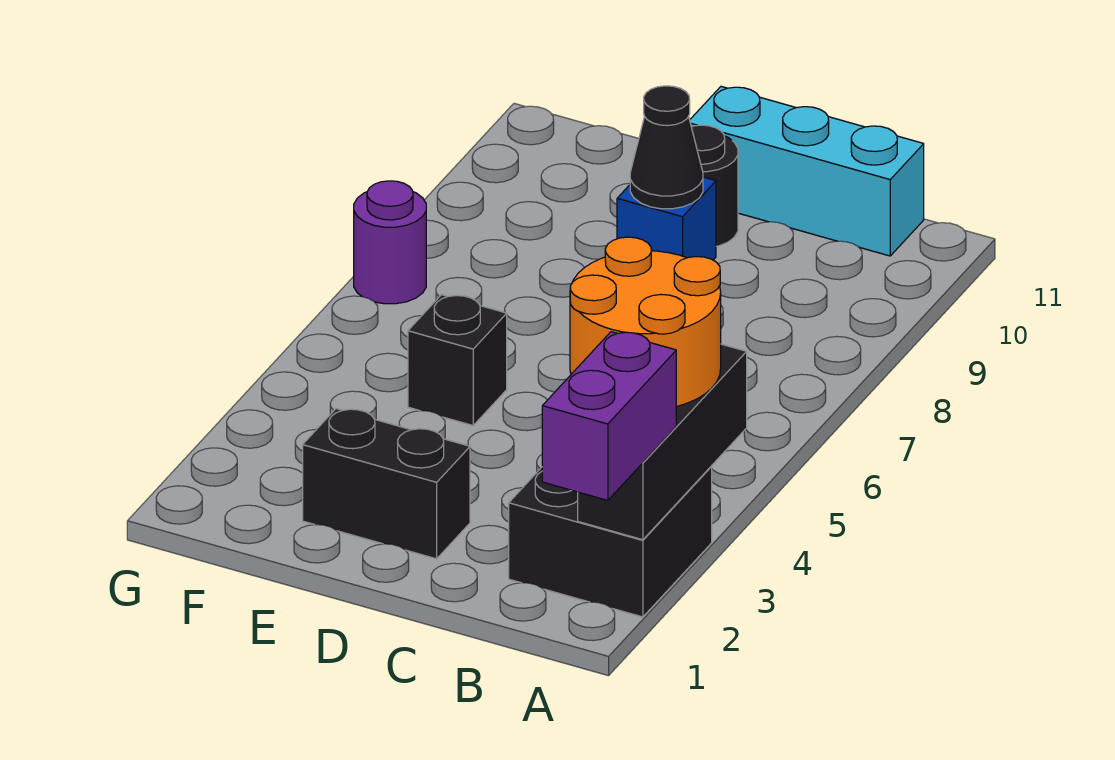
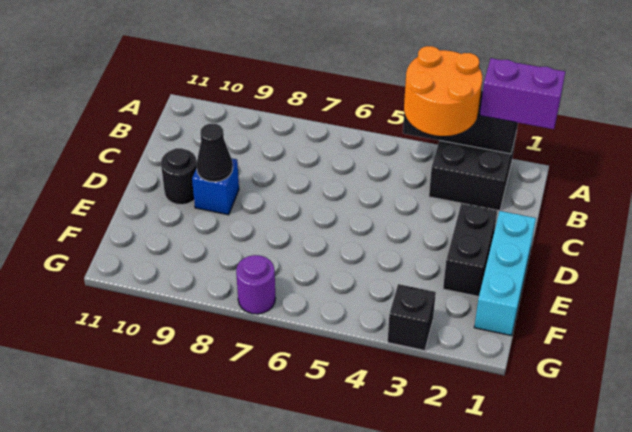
cyan 1x3 brick [690,86,924,256] -> cyan 1x3 brick moved to [474,211,536,336]
black 1x1 brick [408,295,507,425] -> black 1x1 brick moved to [388,284,436,351]

